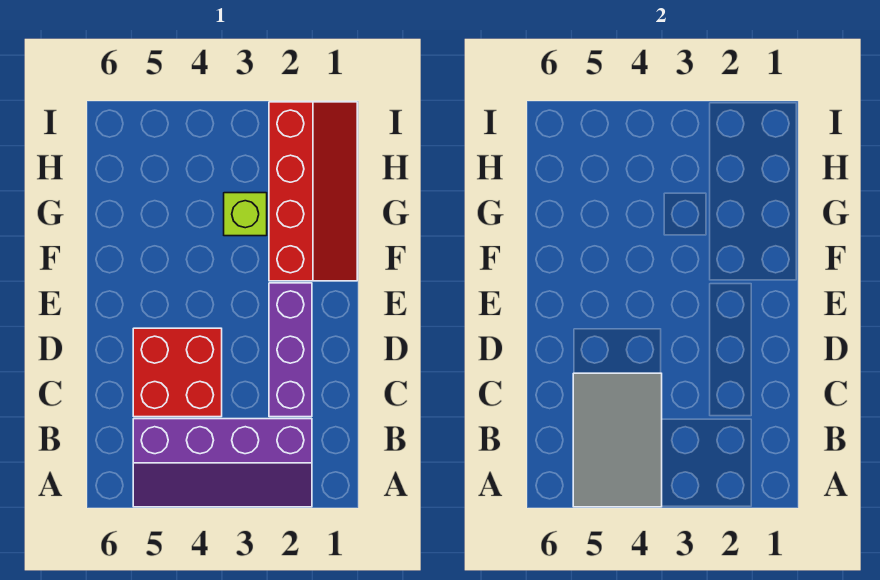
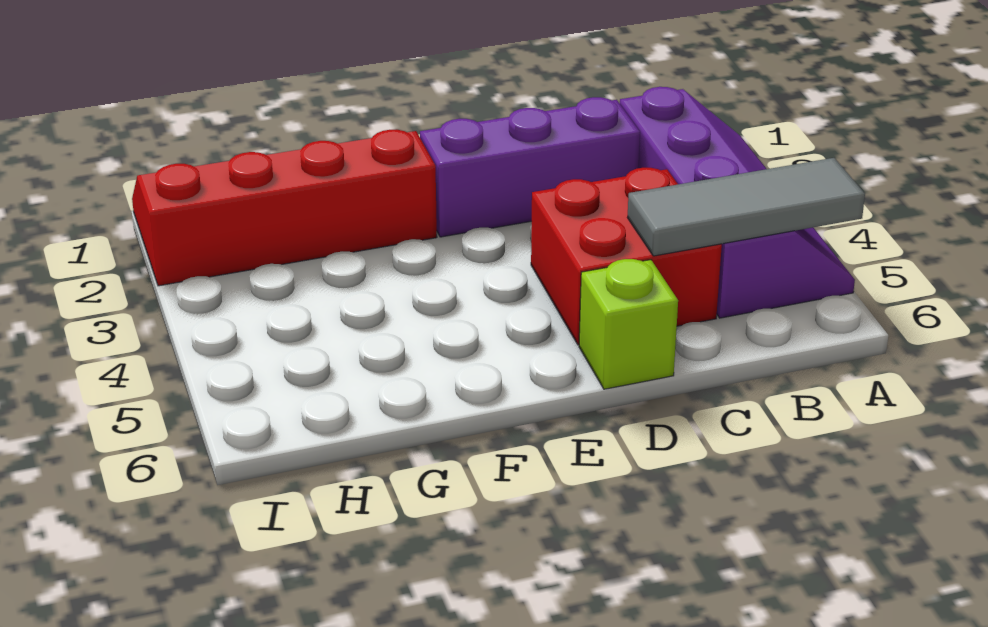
grey 2x3 tile [573,373,662,507] -> grey 1x3 tile [628,158,865,256]
lime 1x1 brick [224,193,267,236] -> lime 1x1 brick moved to [579,259,678,389]

